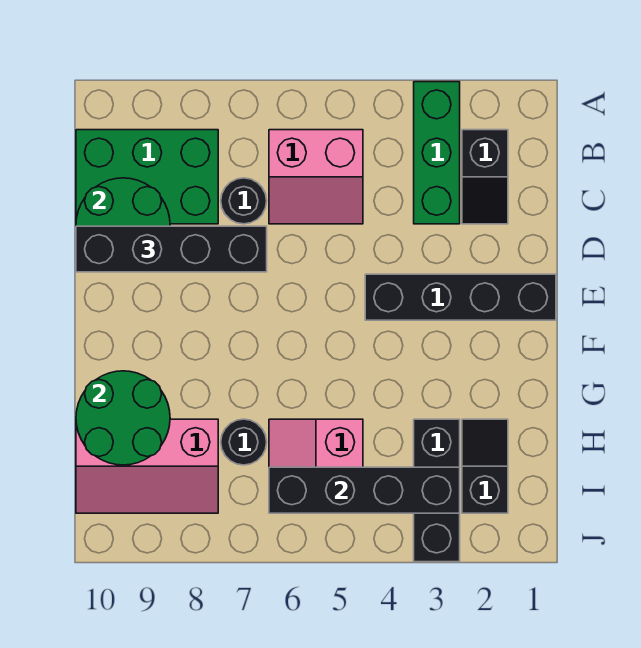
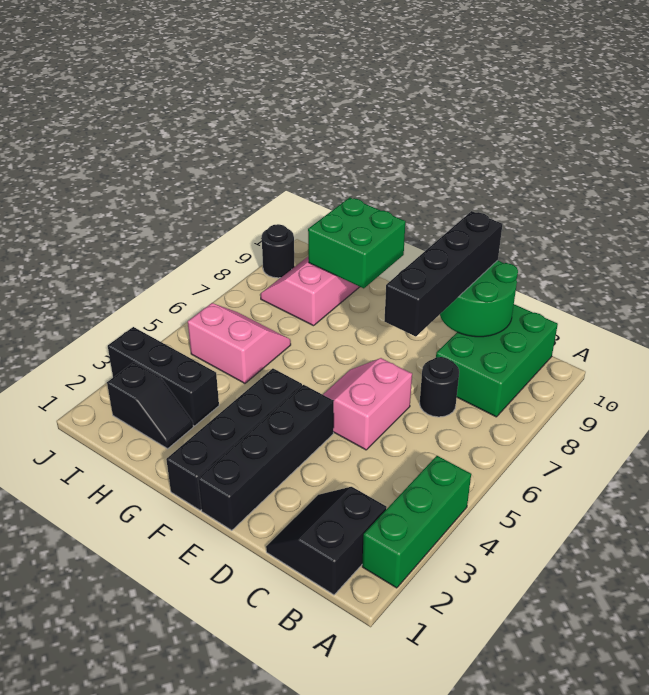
green 1x3 brick [414,82,460,224] -> green 1x3 brick turned to [362,456,471,588]
black 1x2 slope [462,130,508,224] -> black 2x2 slope [266,487,387,595]
pink 2x2 slope [269,130,363,224] -> pink 2x2 slope moved to [323,358,412,450]
green 2x2 round brick [76,371,170,465] -> green 2x2 brick [308,197,406,288]
black 1x1 round brick [221,419,267,465] -> black 1x1 round brick moved to [262,224,295,278]
black 1x4 brick [269,467,460,513] -> black 1x4 brick moved to [166,369,302,510]

